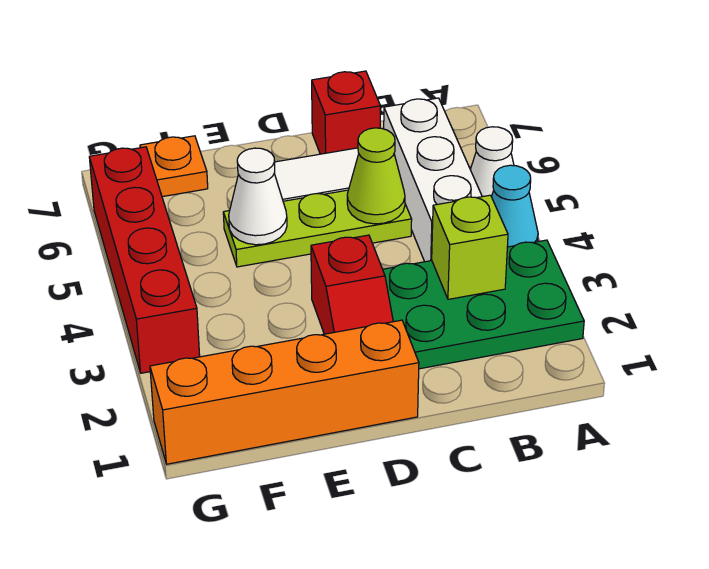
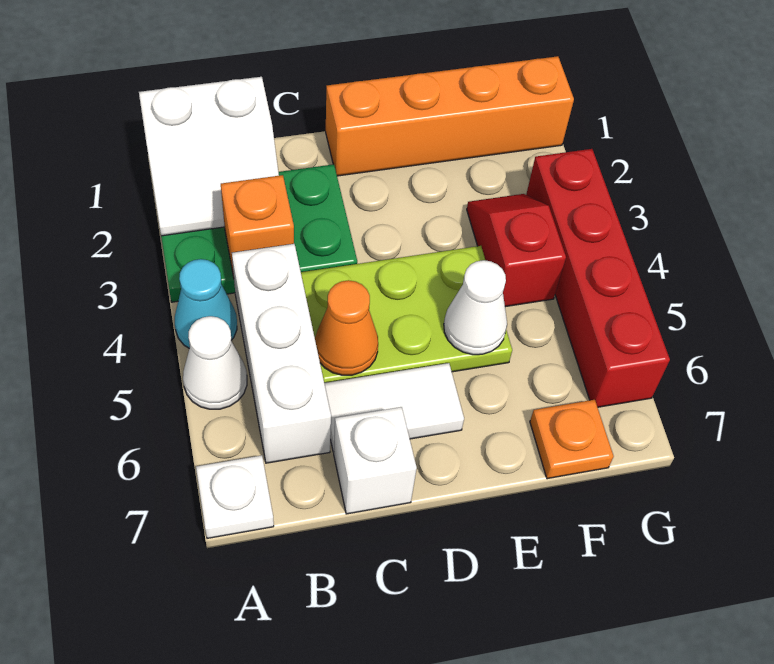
none -> white 2x2 slope [139,77,279,236]
none -> white 1x1 plate [196,455,274,538]
lime 1x1 brick [432,195,508,299] -> orange 1x1 brick [221,175,294,277]
lime 1x3 plate [223,190,412,267] -> lime 2x3 plate [301,246,512,383]
lime 1x1 cone [347,128,405,224] -> orange 1x1 cone [315,280,378,375]
red 1x1 brick [312,71,380,154] -> white 1x1 brick [334,407,417,514]
red 1x2 slope [311,235,393,334] -> red 1x2 slope moved to [467,194,566,307]

